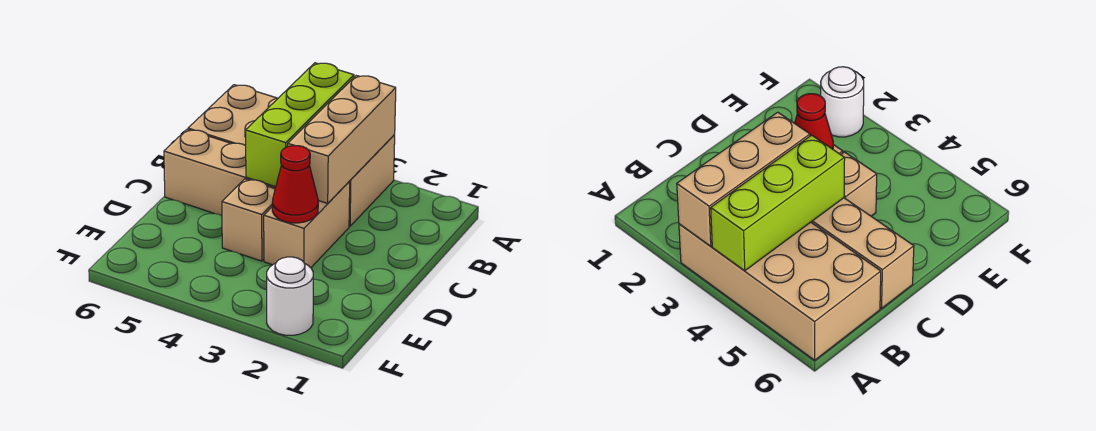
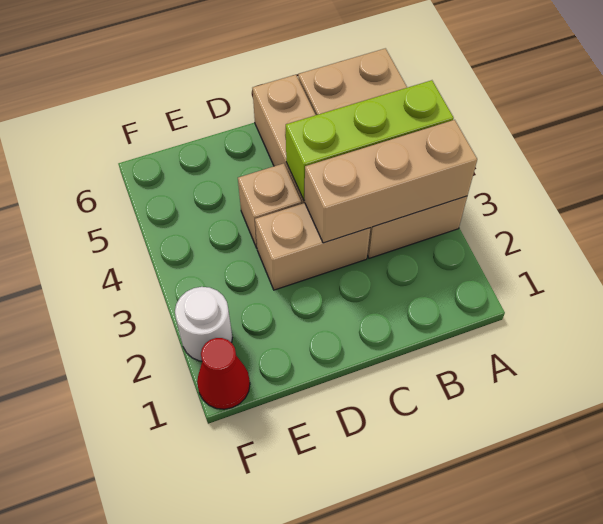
red 1x1 cone [272,146,318,223] -> red 1x1 cone moved to [197,338,250,409]

